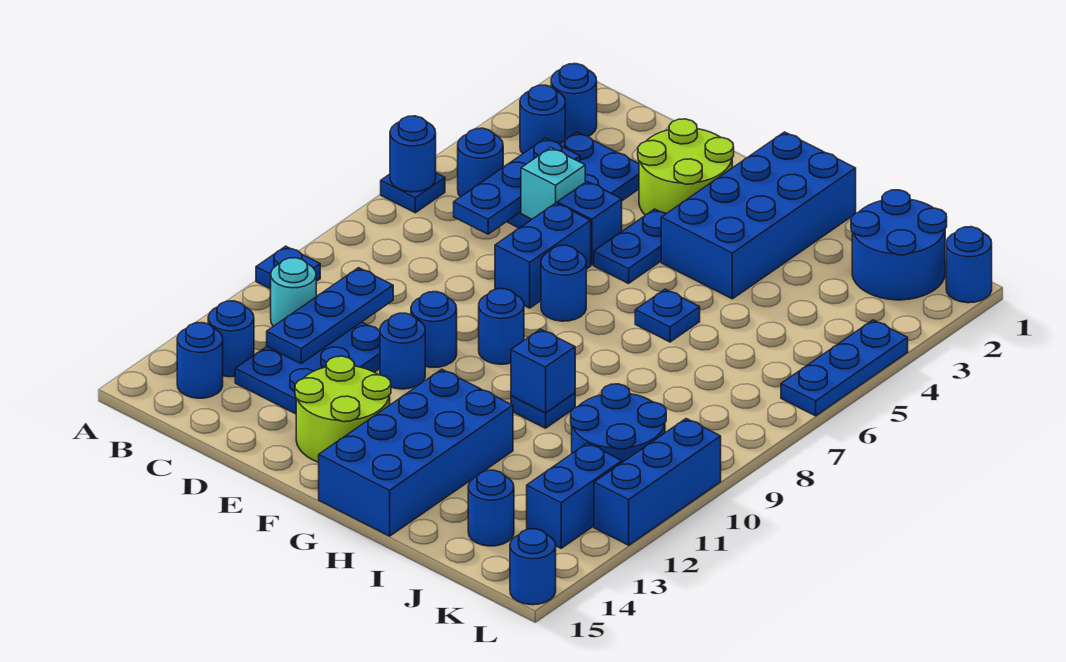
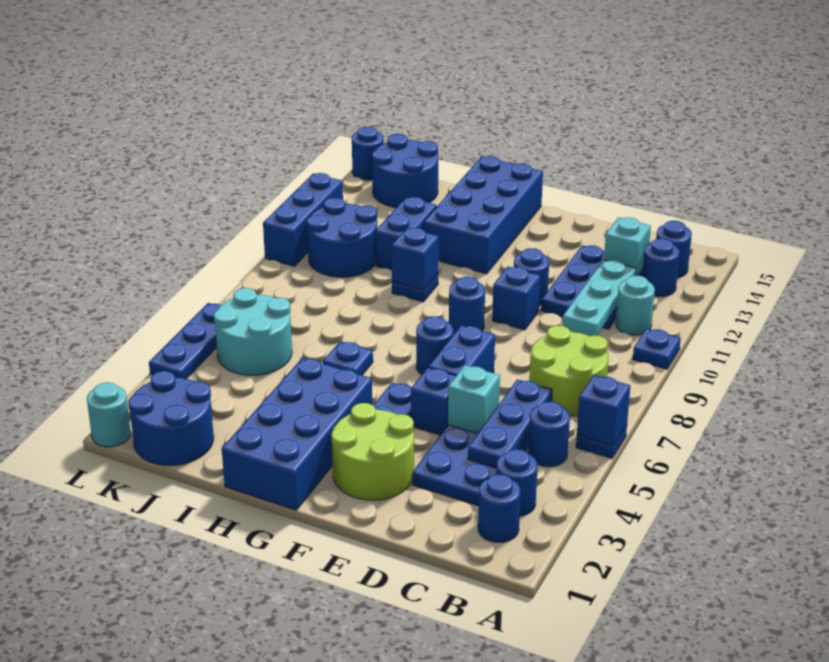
blue 1x1 round brick [390,116,436,192] -> blue 1x1 brick [577,375,630,446]
blue 1x3 plate [267,268,393,363] -> cyan 1x3 plate [562,260,636,336]
none -> cyan 1x1 brick [604,217,651,276]
blue 1x1 round brick [411,292,457,367] -> blue 1x1 brick [492,267,540,330]
lime 2x2 round brick [295,356,391,462] -> lime 2x2 round brick moved to [529,325,608,416]
none -> cyan 2x2 round brick [214,288,292,375]
blue 1x1 round brick [468,470,514,546] -> blue 2x2 round brick [372,134,438,208]
blue 1x2 brick [527,443,622,548] -> blue 1x2 brick moved to [375,197,437,270]
blue 1x1 round brick [946,227,992,303] -> cyan 1x1 round brick [87,383,131,447]

